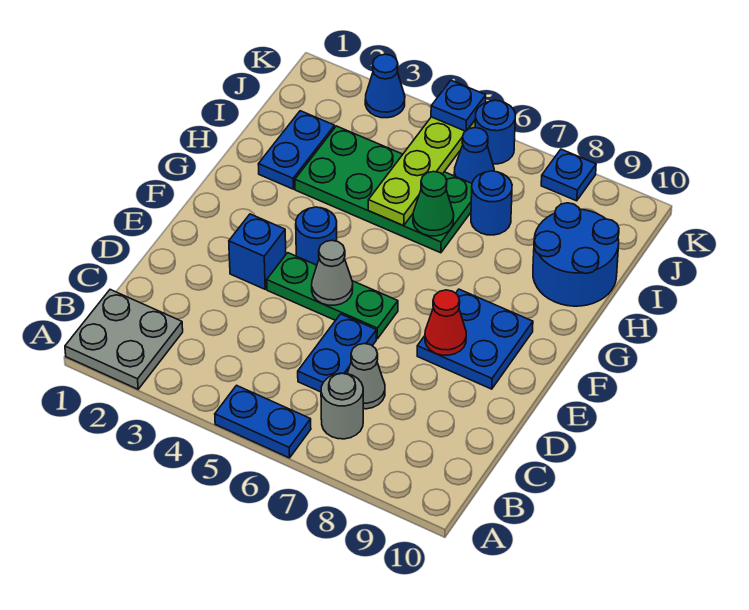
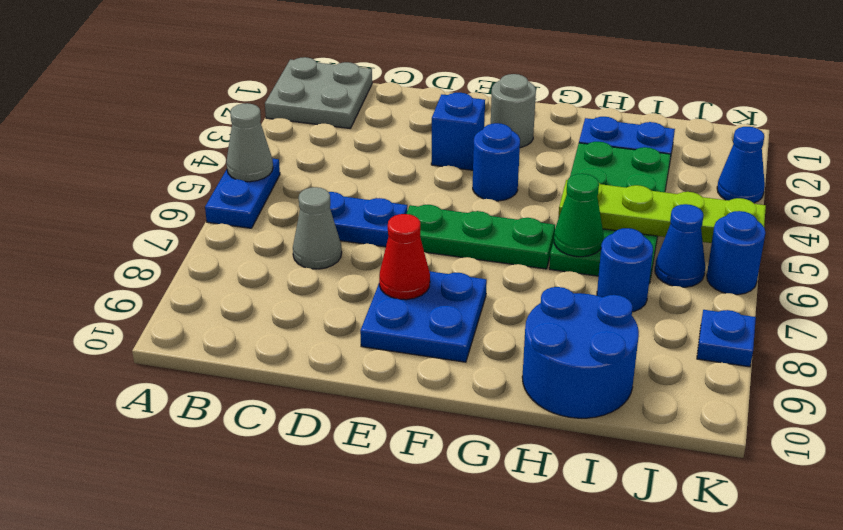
grey 1x1 round brick [321,373,363,439] -> grey 1x1 round brick moved to [491,74,536,148]
green 1x3 plate [267,253,398,339] -> green 1x3 plate turned to [406,205,555,269]
grey 1x1 cone [312,240,353,305] -> grey 1x1 cone moved to [226,103,273,182]
blue 1x1 plate [431,80,486,131] -> none

